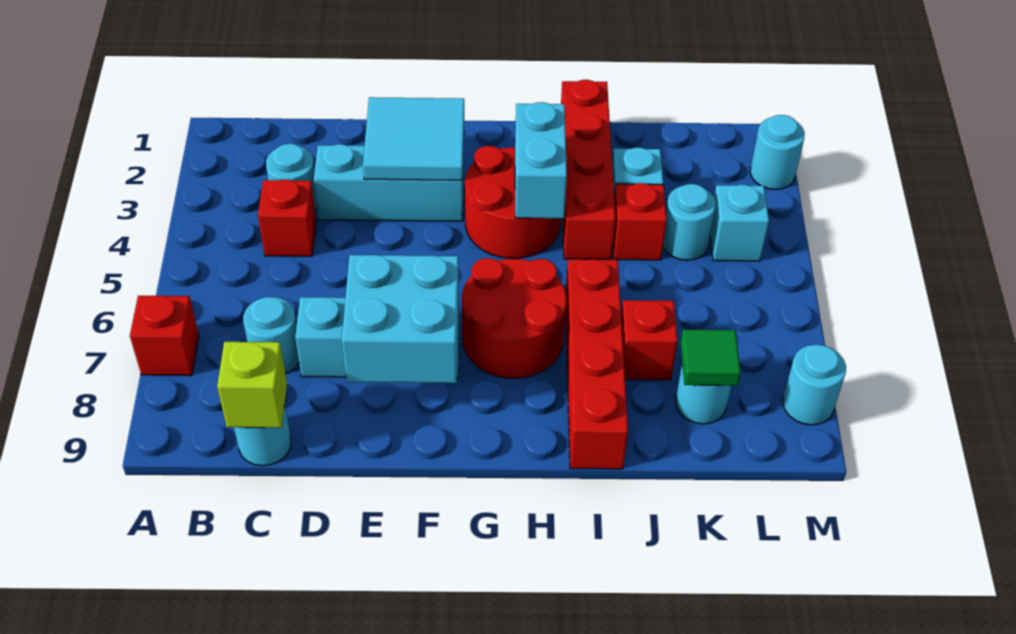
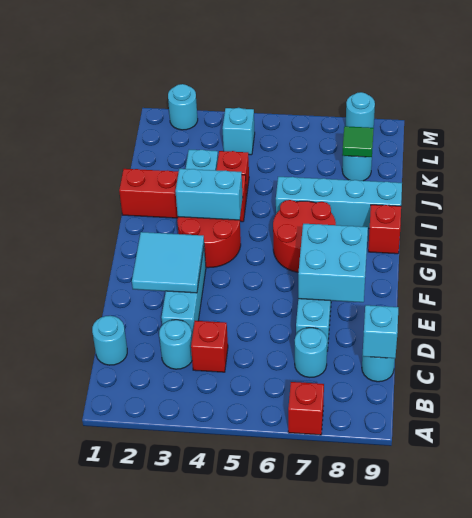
lime 1x1 brick [217,342,287,428] -> cyan 1x1 brick [362,305,398,358]
red 1x4 brick [566,259,628,469] -> cyan 1x4 brick [276,177,402,228]
red 1x1 brick [621,300,678,380] -> red 1x1 brick moved to [368,205,401,254]
cyan 1x1 round brick [663,184,716,260] -> cyan 1x1 round brick moved to [92,316,127,365]

